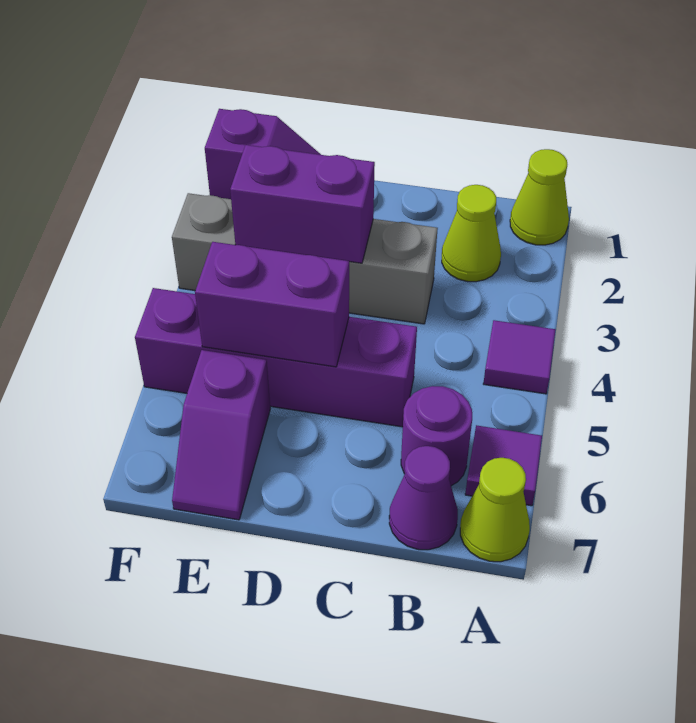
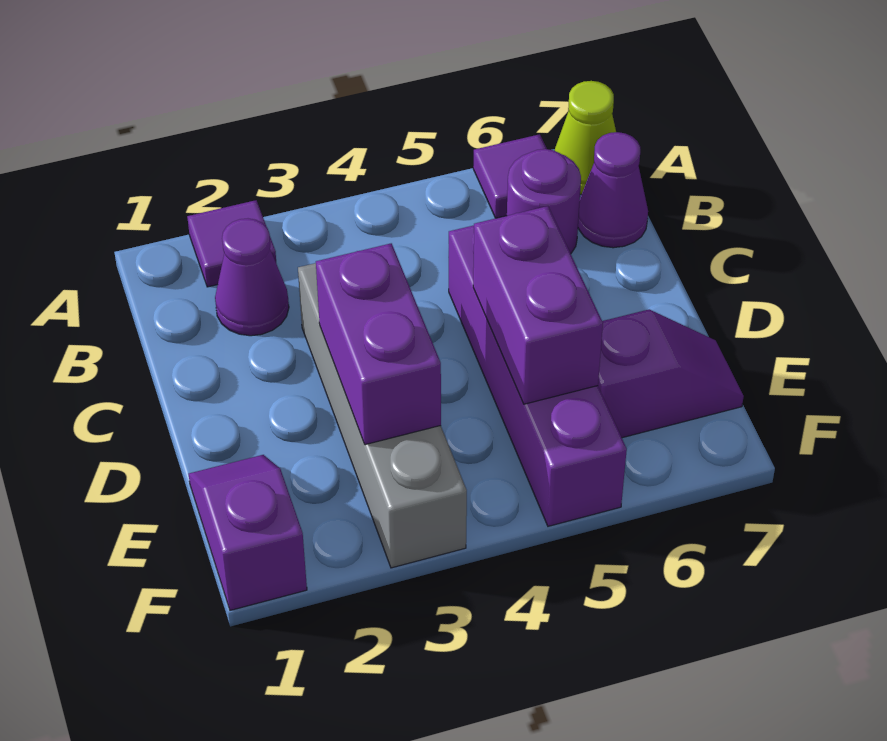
lime 1x1 cone [510,149,569,245] -> none
purple 1x1 tile [483,320,556,394] -> purple 1x1 tile moved to [187,200,276,287]
lime 1x1 cone [442,185,501,282] -> purple 1x1 cone [215,219,289,336]

